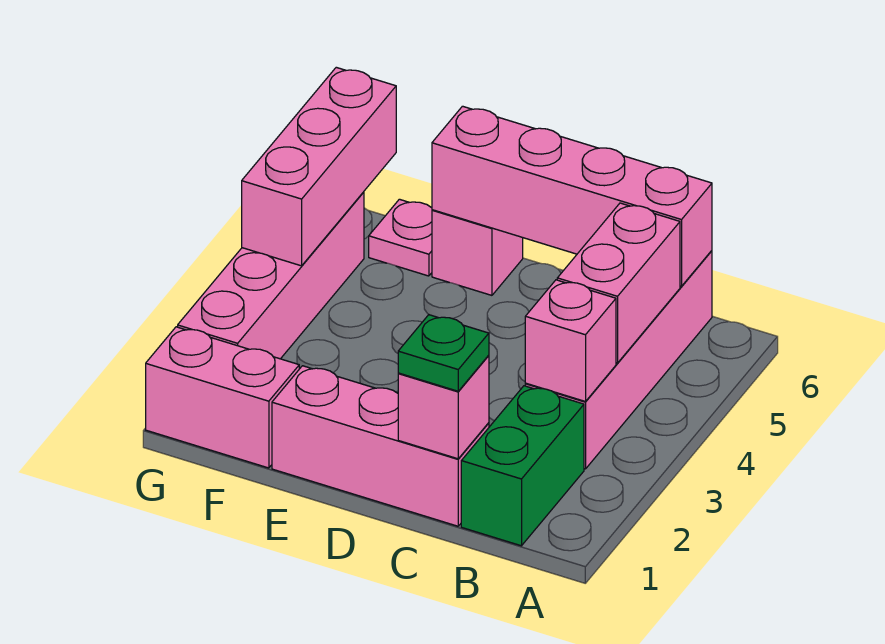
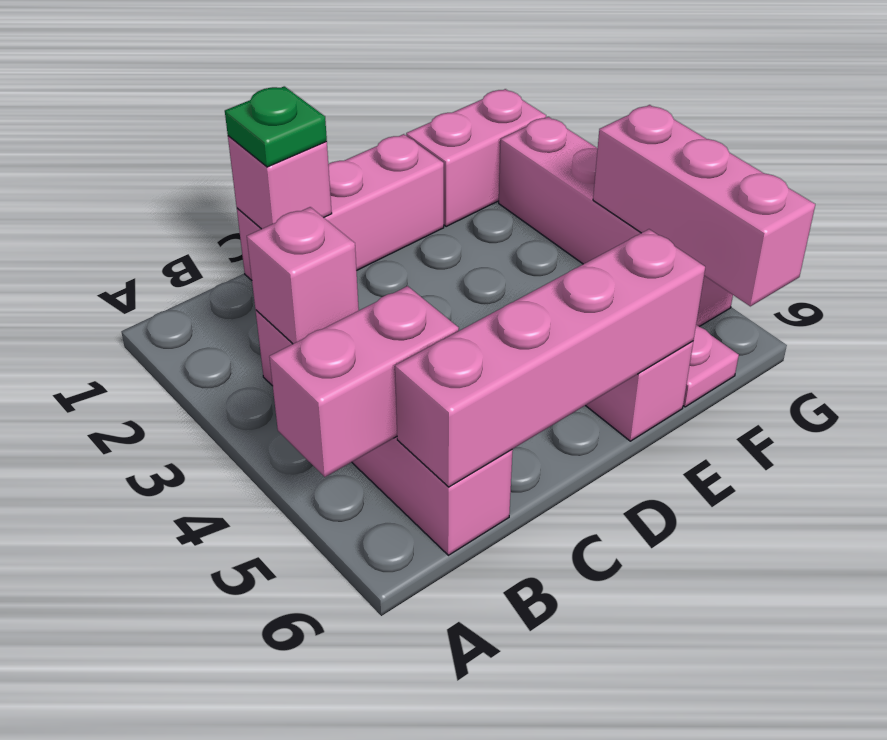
green 1x2 brick [461,386,584,546] -> none
pink 1x2 brick [557,203,680,363] -> pink 1x2 brick turned to [269,286,459,477]

